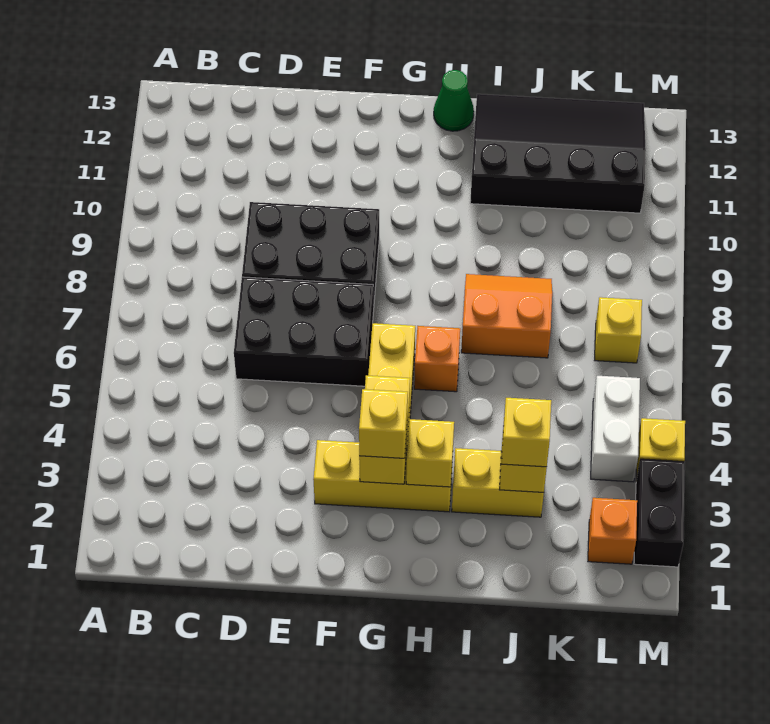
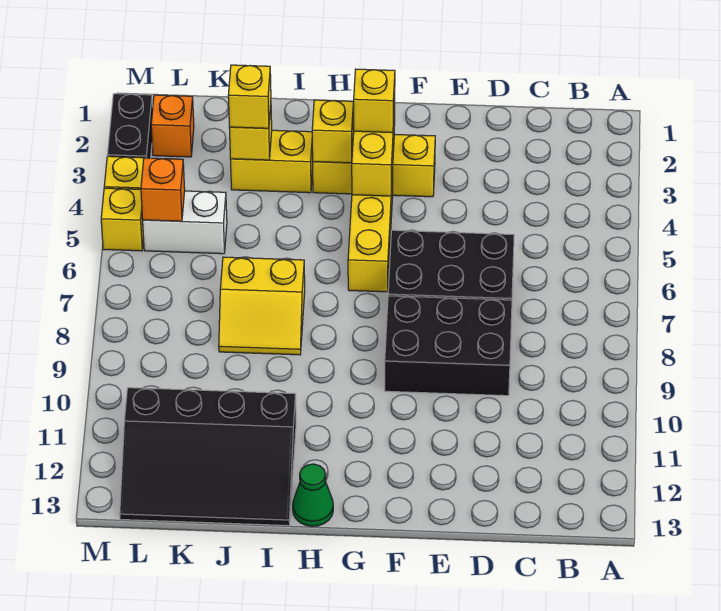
orange 1x1 brick [414,326,460,392] -> orange 1x1 brick moved to [141,158,185,221]
orange 2x2 slope [461,274,552,358] -> yellow 2x2 slope [219,257,305,355]
white 1x2 brick [591,376,640,482] -> white 1x2 brick turned to [143,191,227,254]
yellow 1x1 brick [595,297,642,363] -> yellow 1x1 brick moved to [101,188,144,251]

